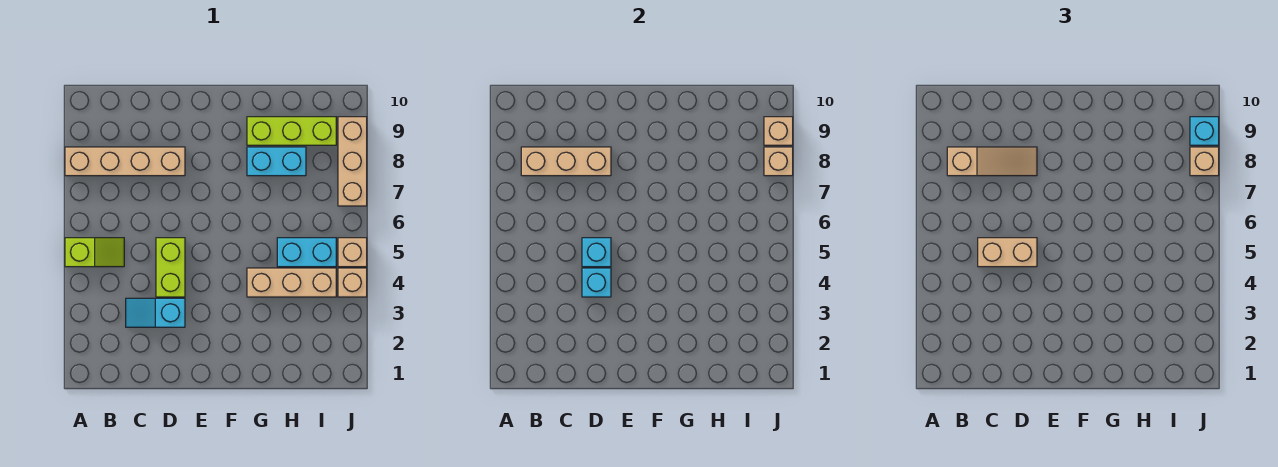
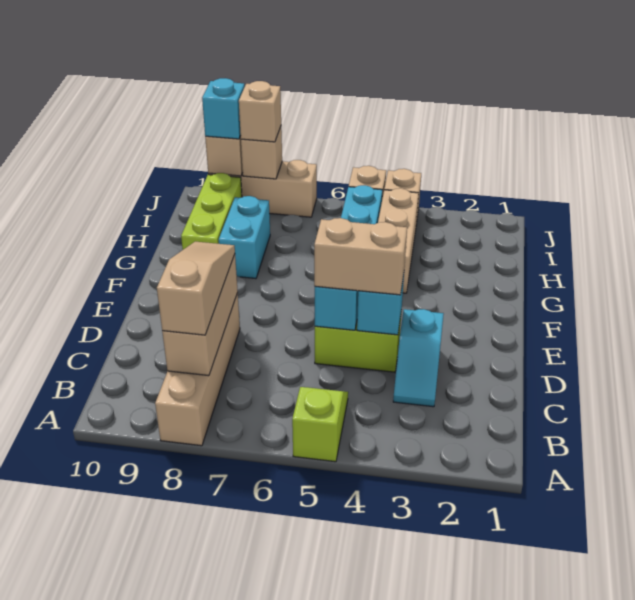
tan 1x2 brick [978,238,1037,267] -> tan 1x2 brick turned to [314,218,407,295]

